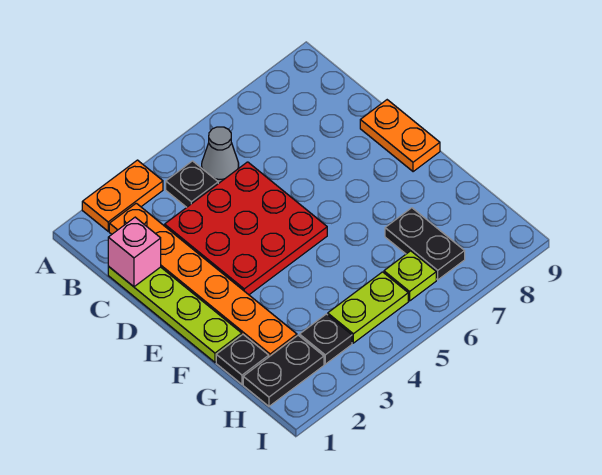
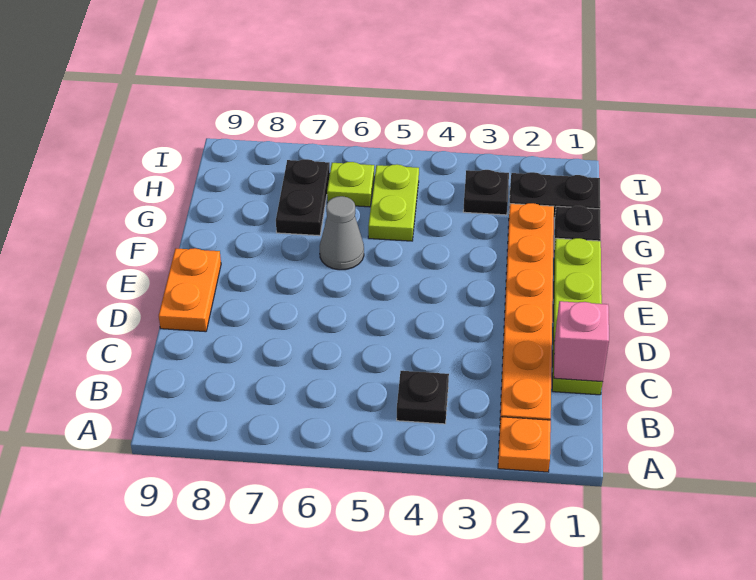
orange 1x2 plate [82,160,163,231] -> orange 1x1 plate [498,417,551,472]
grey 1x1 cone [202,127,239,184] -> grey 1x1 cone moved to [320,196,364,270]
red 3x3 plate [165,162,327,295] -> none
lime 1x2 plate [328,272,408,343] -> lime 1x2 plate turned to [368,164,419,241]

